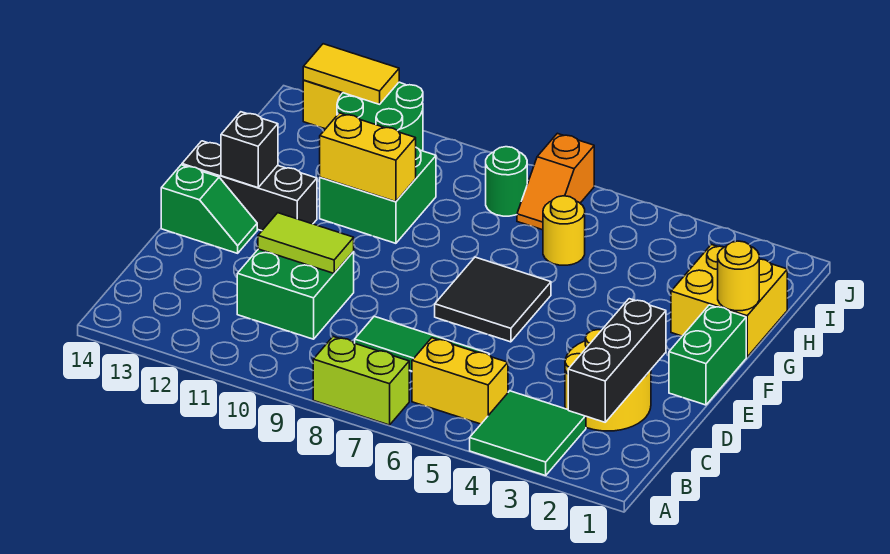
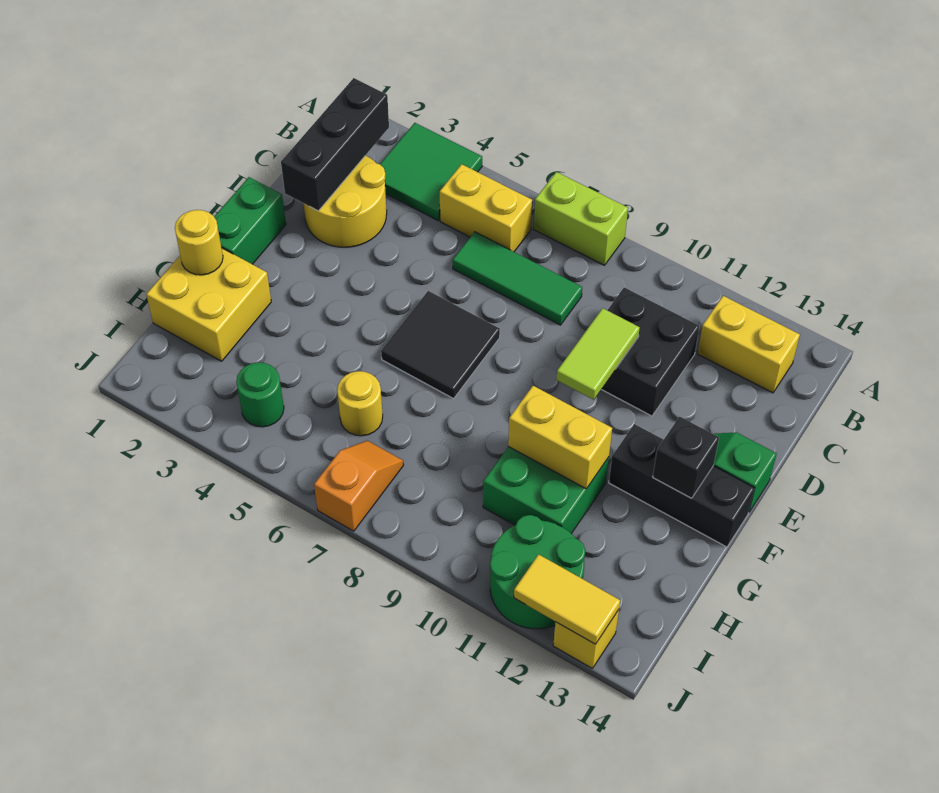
none -> yellow 1x2 brick [697,296,800,393]
green 2x2 brick [237,249,354,339] -> black 2x2 brick [601,287,699,416]
lime 1x2 tile [258,213,354,273] -> lime 1x2 tile turned to [556,308,640,400]
green 1x1 round brick [486,147,528,216] -> green 1x1 round brick moved to [236,362,284,427]

